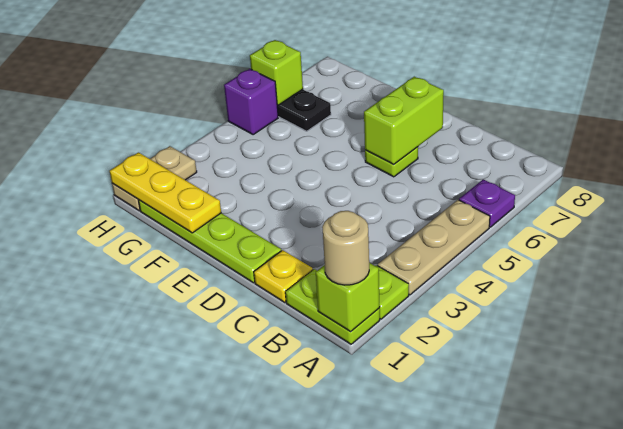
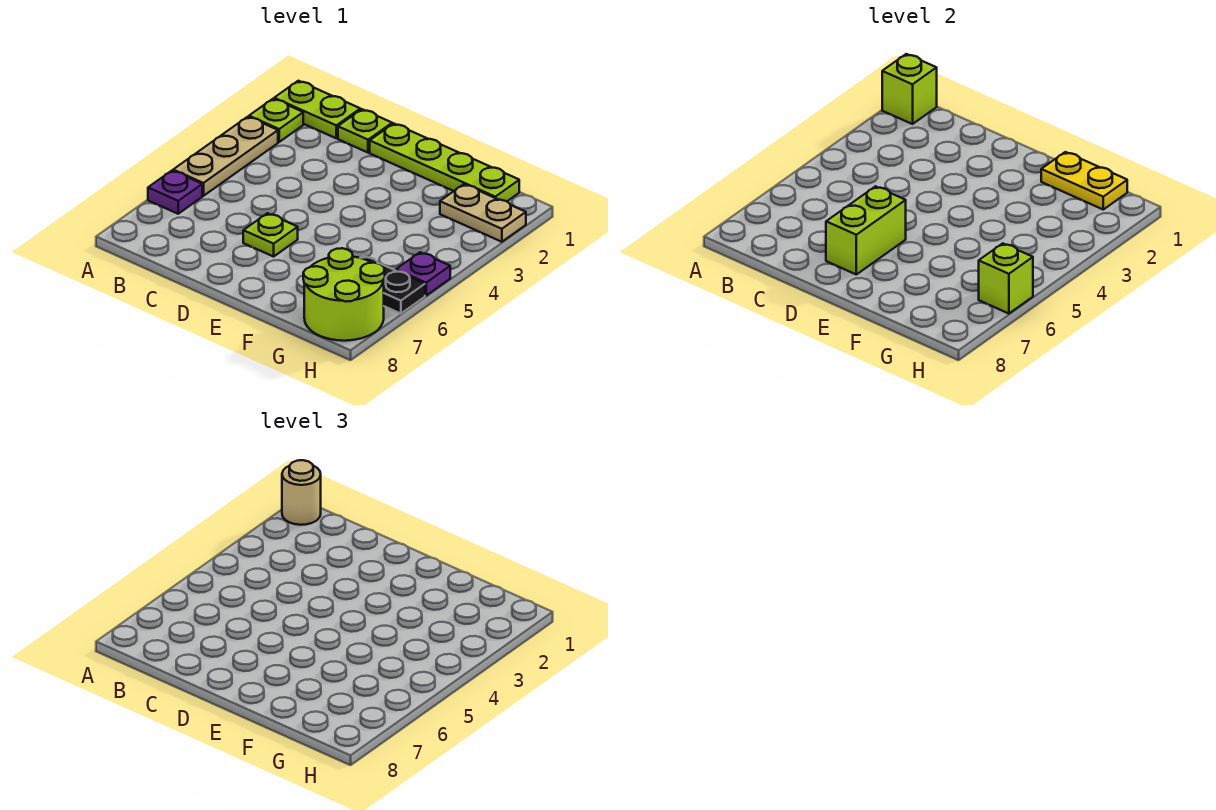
yellow 1x1 plate [254,250,313,303] -> lime 1x1 plate [338,109,392,153]
yellow 1x3 plate [110,152,221,233] -> yellow 1x2 plate [1041,152,1127,209]
none -> lime 2x2 round brick [303,248,385,341]
tan 1x2 plate [112,146,197,211] -> tan 1x2 plate turned to [440,184,526,242]
purple 1x1 brick [224,69,278,134] -> purple 1x1 plate [396,252,450,296]

